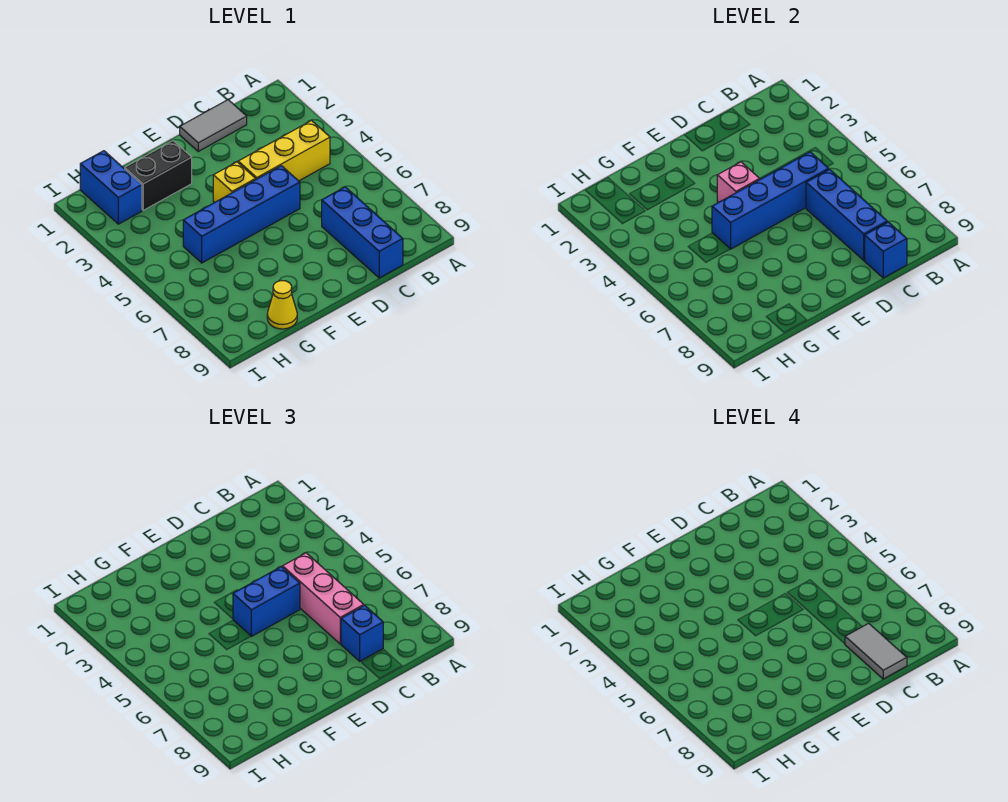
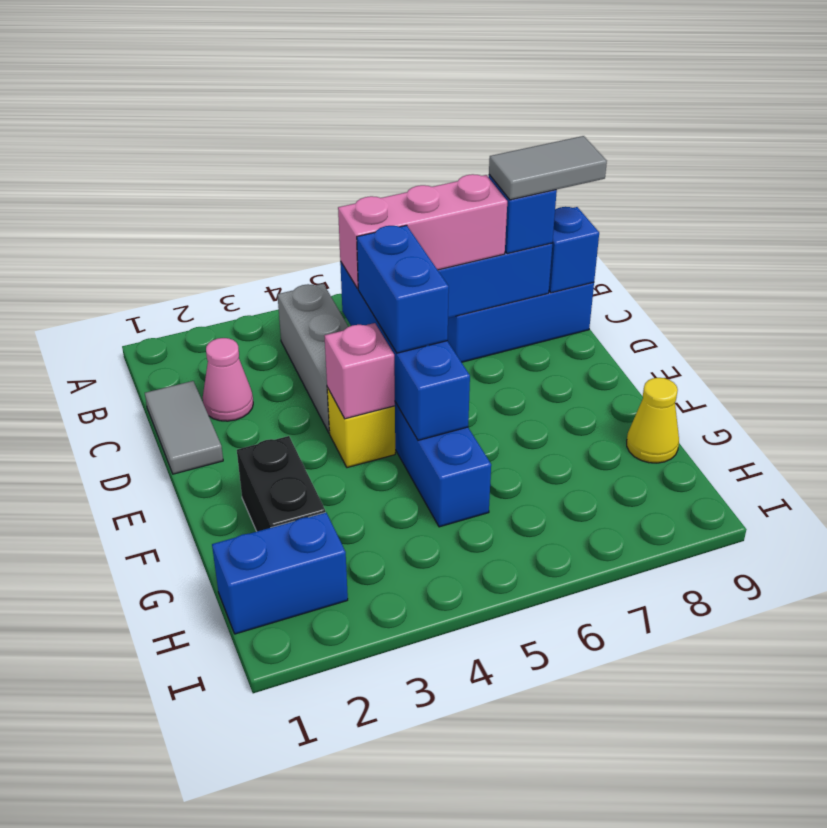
yellow 1x3 brick [238,121,330,181] -> grey 1x3 brick [277,284,348,433]
none -> pink 1x1 cone [203,338,253,421]

